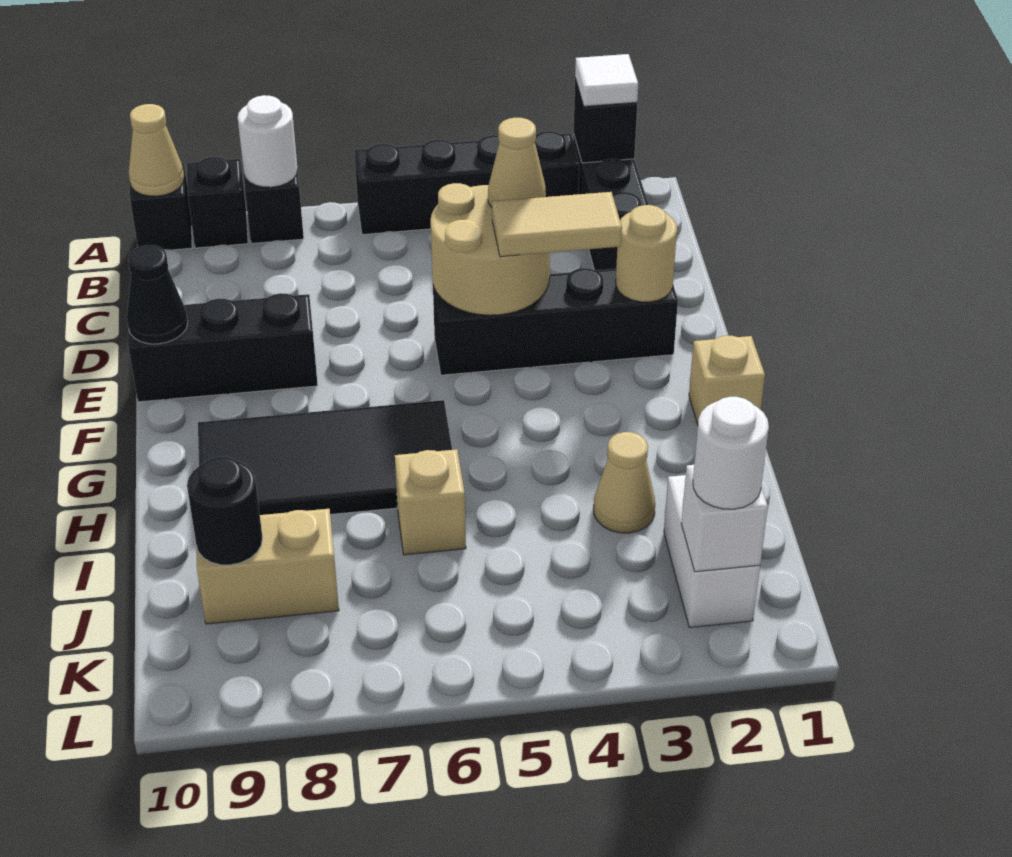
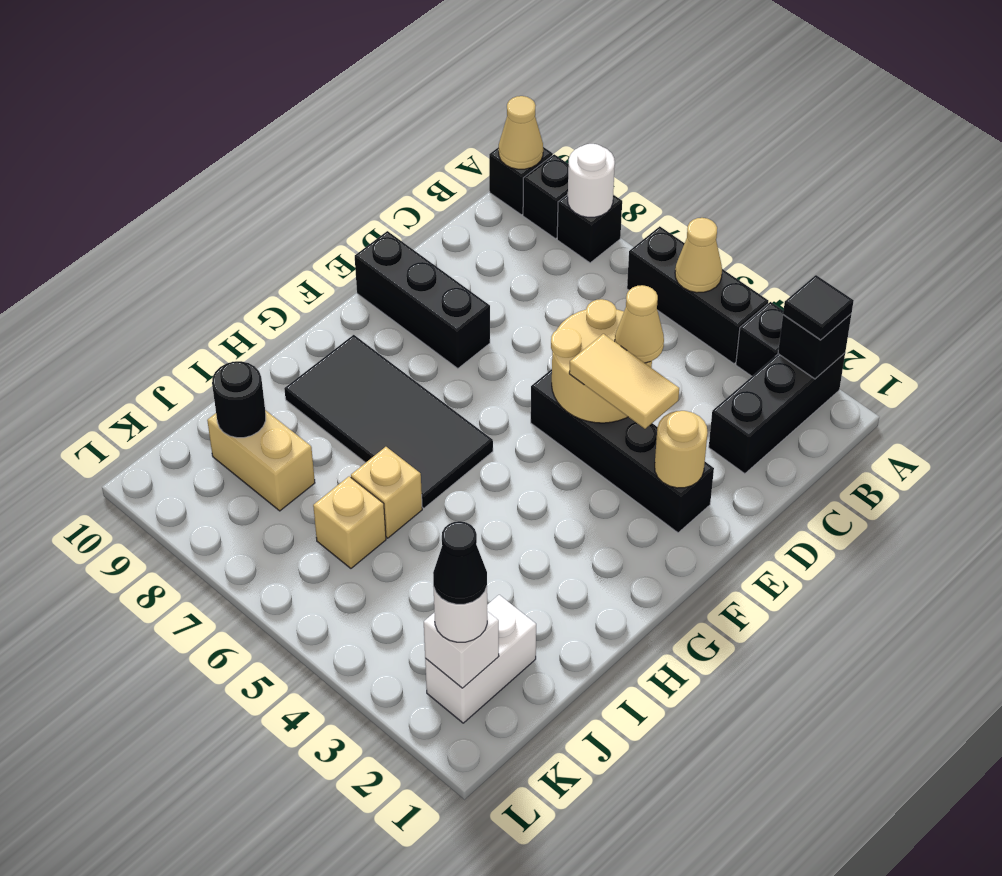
white 1x1 tile [575,54,638,106] -> black 1x1 tile [783,275,854,340]
black 1x1 cone [127,245,188,344] -> black 1x1 cone moved to [433,521,487,604]
tan 1x1 brick [689,336,765,425] -> tan 1x1 brick moved to [313,476,386,568]
tan 1x1 cone [594,432,655,533] -> tan 1x1 cone moved to [675,218,722,293]

